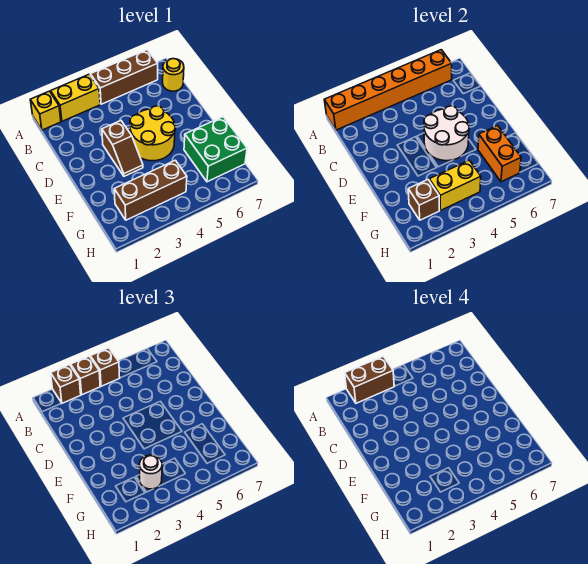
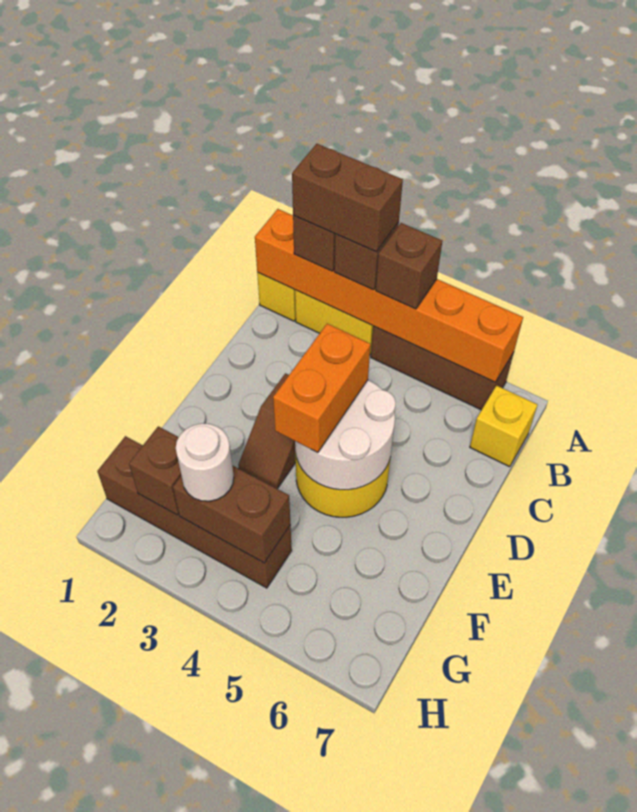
yellow 1x1 round brick [163,59,184,91] -> yellow 1x1 brick [470,385,537,467]
green 2x2 brick [184,117,247,182] -> none
orange 1x2 brick [478,126,521,182] -> orange 1x2 brick moved to [273,324,371,453]
brown 1x3 brick [114,160,187,220] -> brown 1x4 brick [97,436,292,588]
yellow 1x2 brick [429,160,481,210] -> brown 1x2 brick [173,465,290,563]

